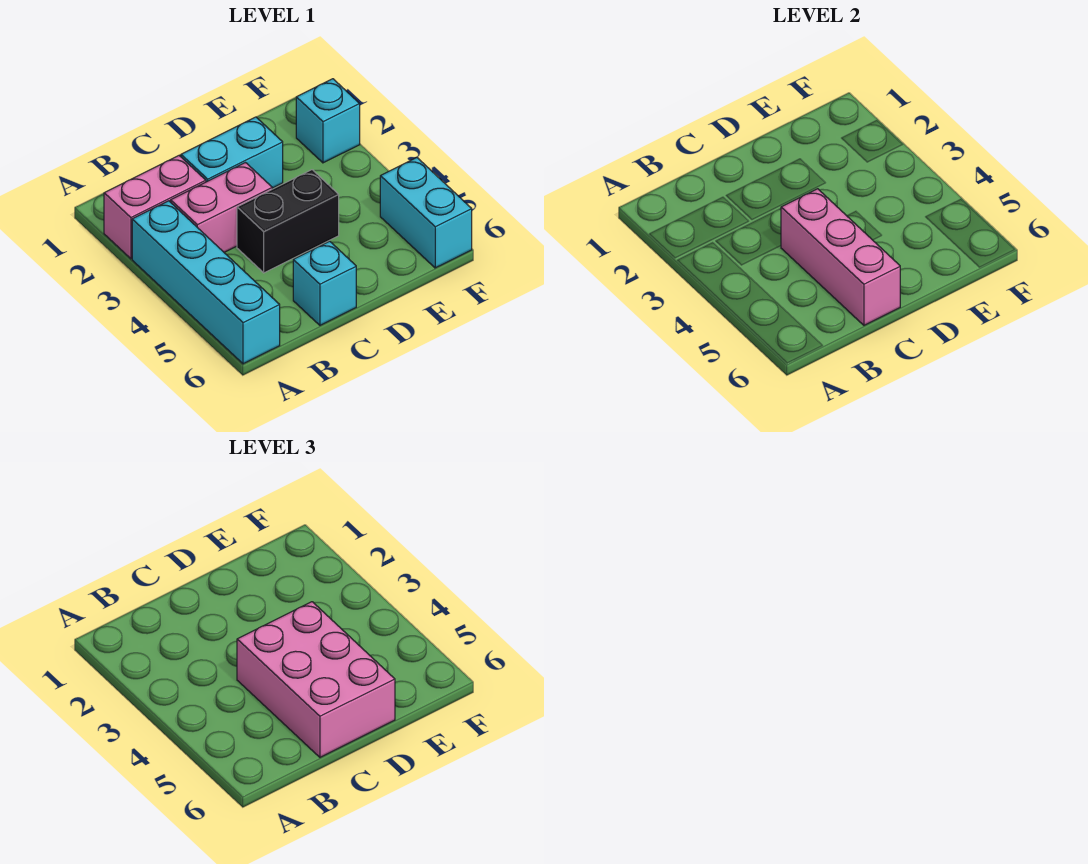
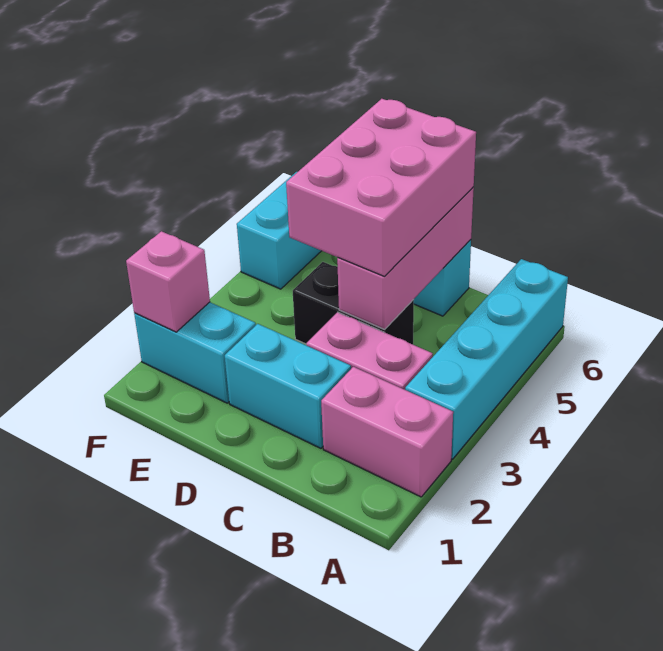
cyan 1x1 brick [296,79,360,163] -> cyan 1x2 brick [134,302,256,403]
none -> pink 1x1 brick [126,231,210,332]

